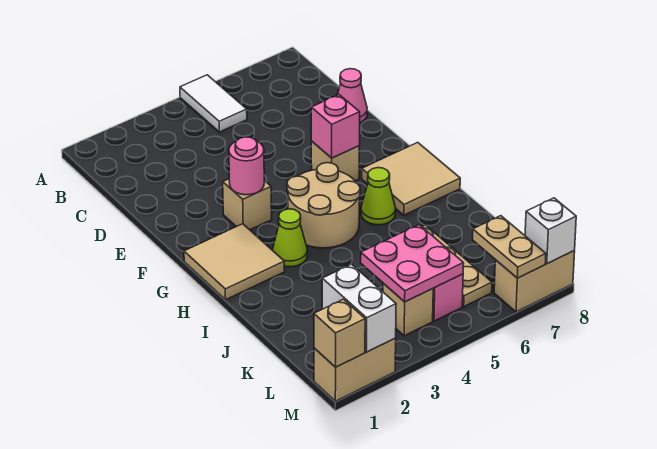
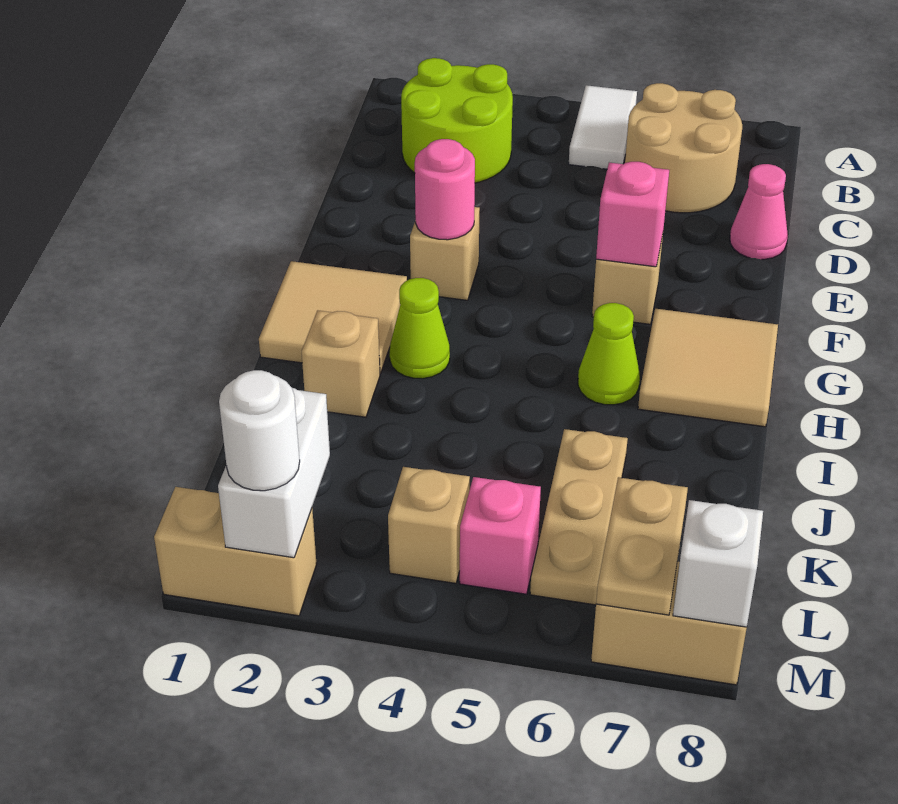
none -> lime 2x2 round brick [401,58,513,183]
tan 2x2 round brick [287,163,360,248] -> tan 2x2 round brick moved to [625,83,742,213]
pink 2x2 plate [361,225,464,302] -> none
tan 1x1 brick [314,299,365,367] -> tan 1x1 brick moved to [302,310,380,417]
none -> white 1x1 round brick [219,370,300,491]

